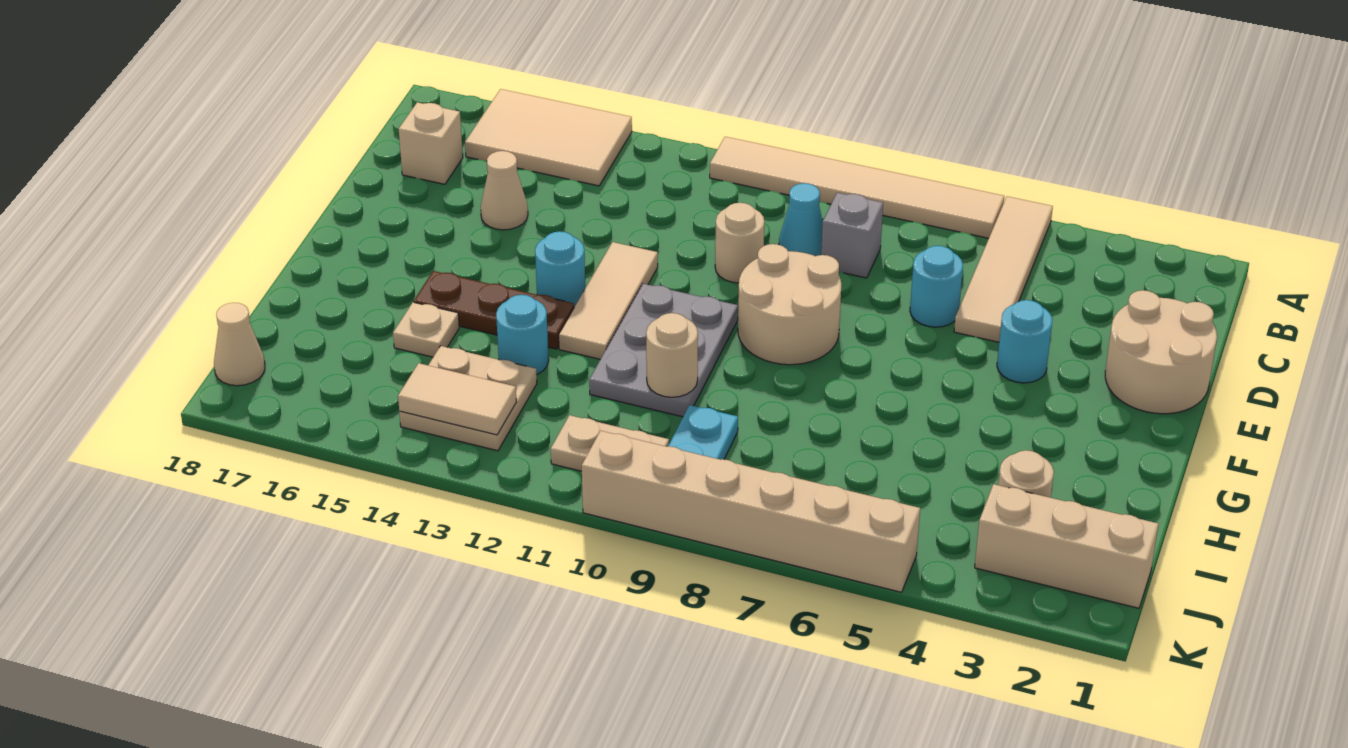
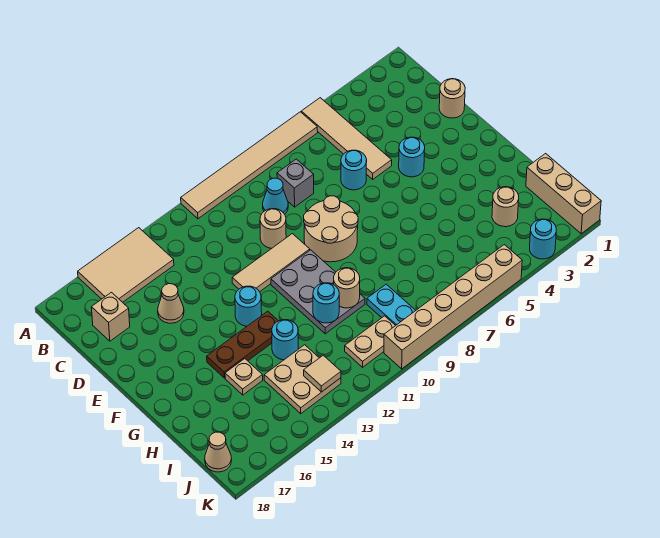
tan 2x2 round brick [1105,290,1217,414] -> tan 1x1 round brick [439,79,465,118]
tan 1x3 tile [559,242,658,359] -> tan 1x3 tile turned to [232,234,310,292]
none -> cyan 1x1 round brick [313,283,339,323]
tan 1x3 brick [975,484,1158,608] -> tan 1x3 brick turned to [526,154,601,234]
tan 1x2 tile [398,363,516,435] -> tan 1x1 tile [304,355,341,392]
none -> cyan 1x1 round brick [530,219,556,259]

